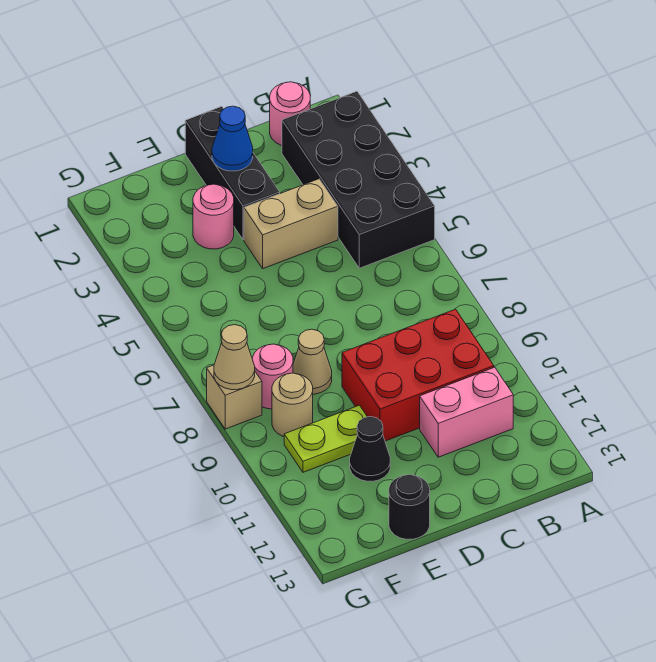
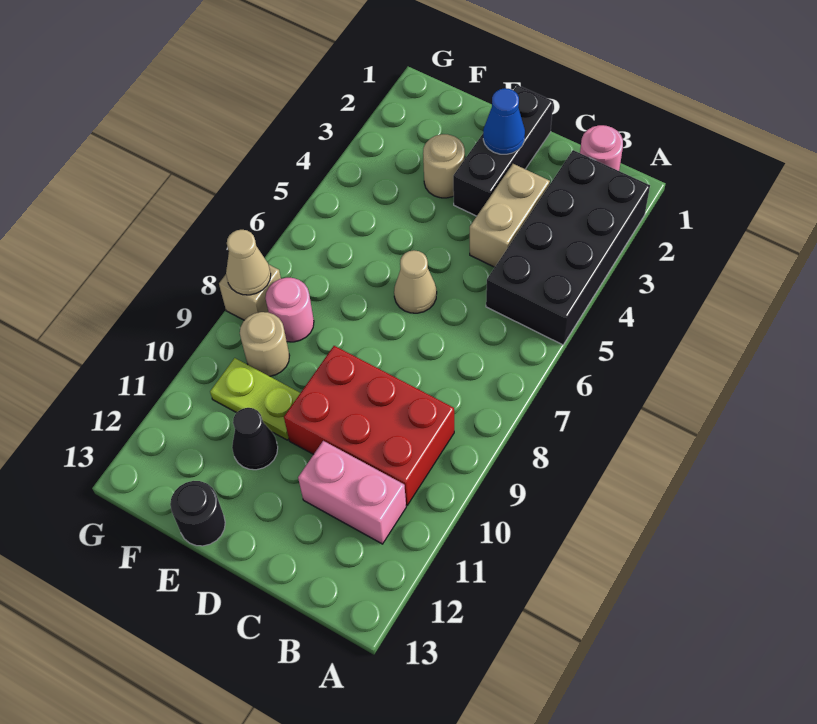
tan 1x2 brick [244,179,338,269] -> tan 1x2 brick turned to [470,164,550,267]
pink 1x1 round brick [193,184,234,249] -> tan 1x1 round brick [423,134,465,198]
tan 1x1 cone [293,329,332,394] -> tan 1x1 cone moved to [394,250,437,313]

